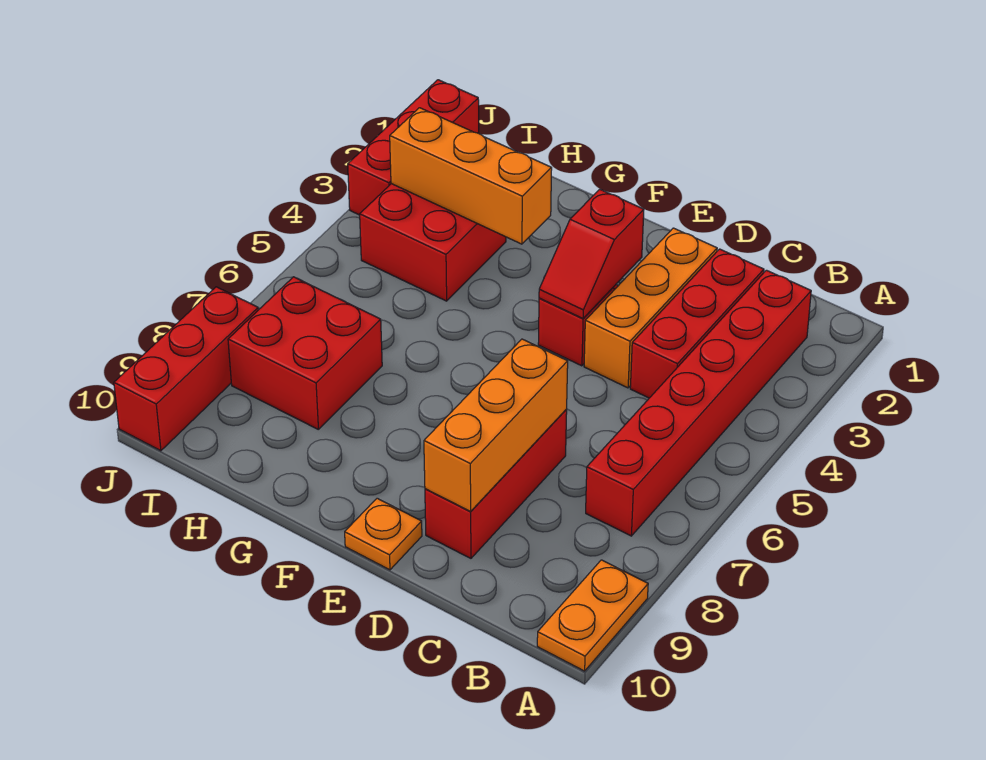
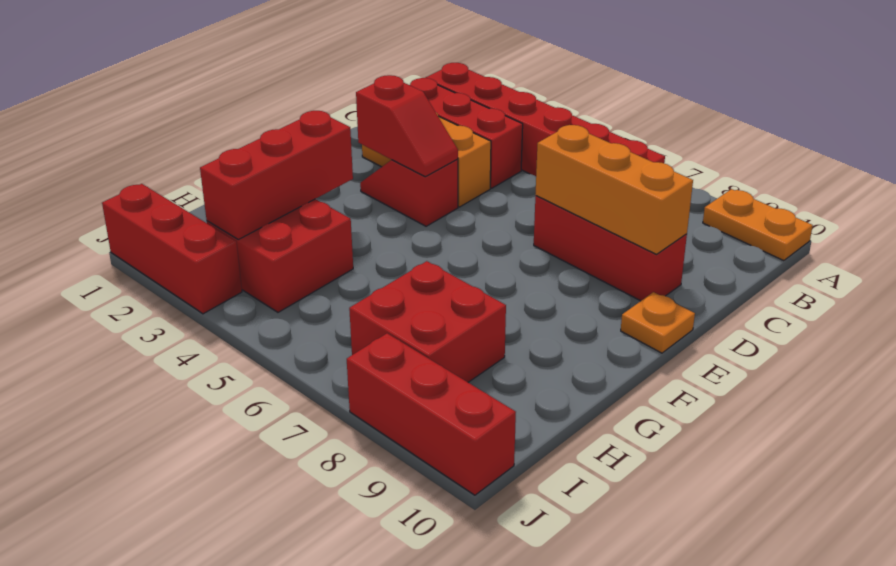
orange 1x3 brick [390,108,552,244] -> red 1x3 brick [200,111,353,239]

